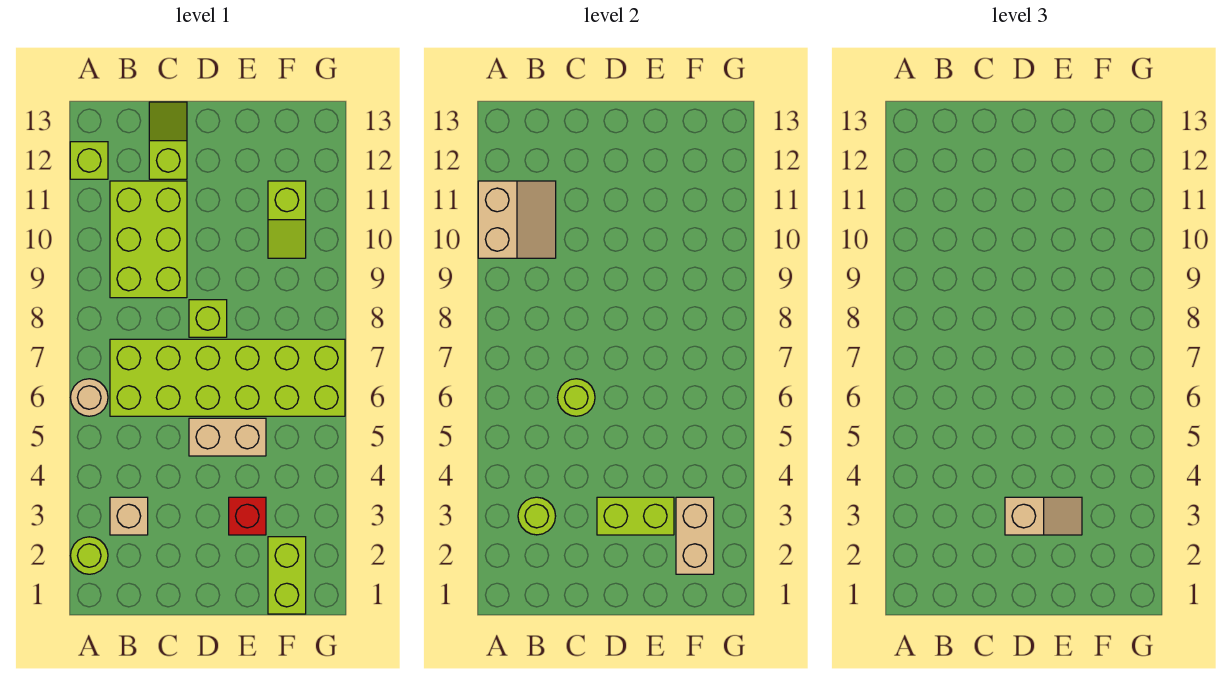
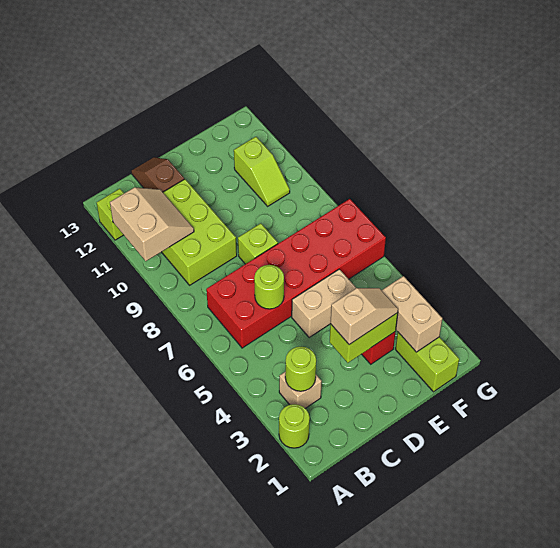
tan 1x1 round brick [71,379,108,416] -> none
lime 2x6 brick [110,339,345,416] -> red 2x6 brick [206,199,386,348]
lime 1x2 slope [149,102,187,179] -> brown 1x2 slope [131,157,184,192]

